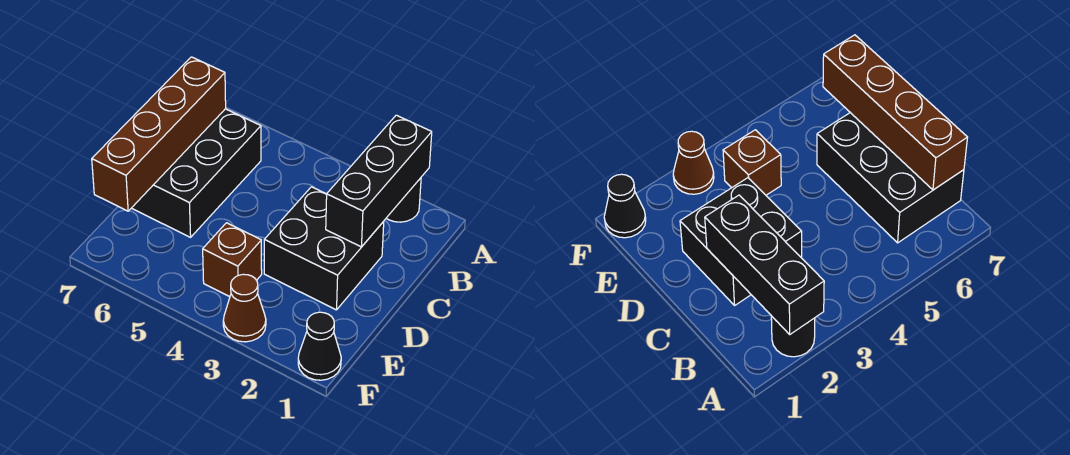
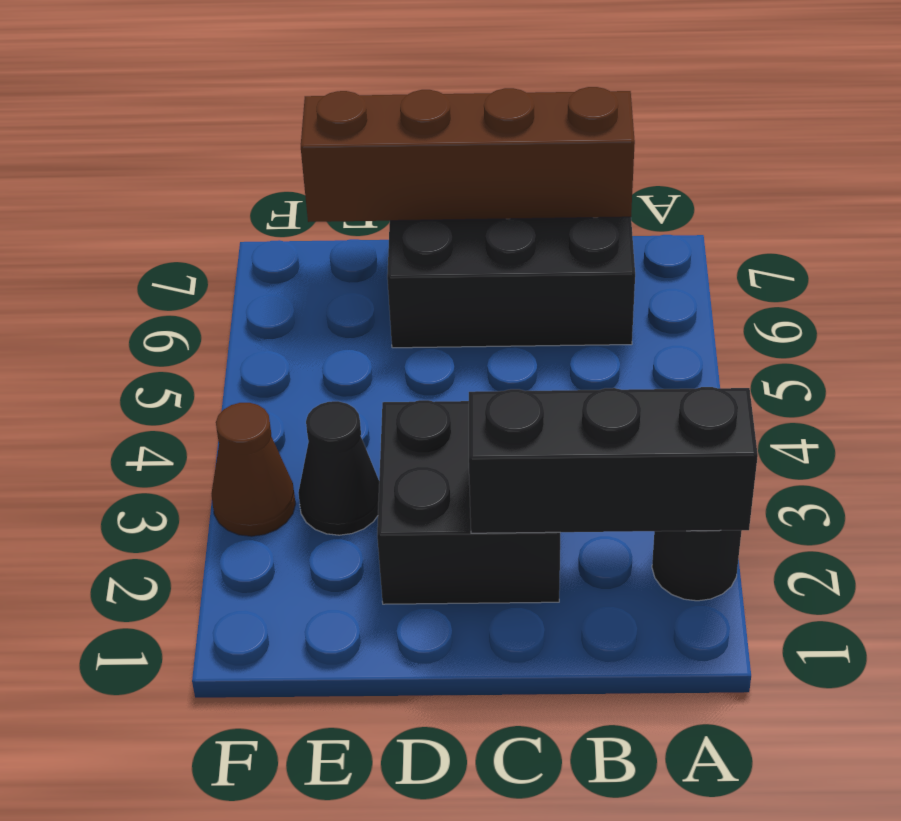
brown 1x1 brick [203,223,262,297] -> none
black 1x1 cone [298,312,341,380] -> black 1x1 cone moved to [298,401,379,535]

